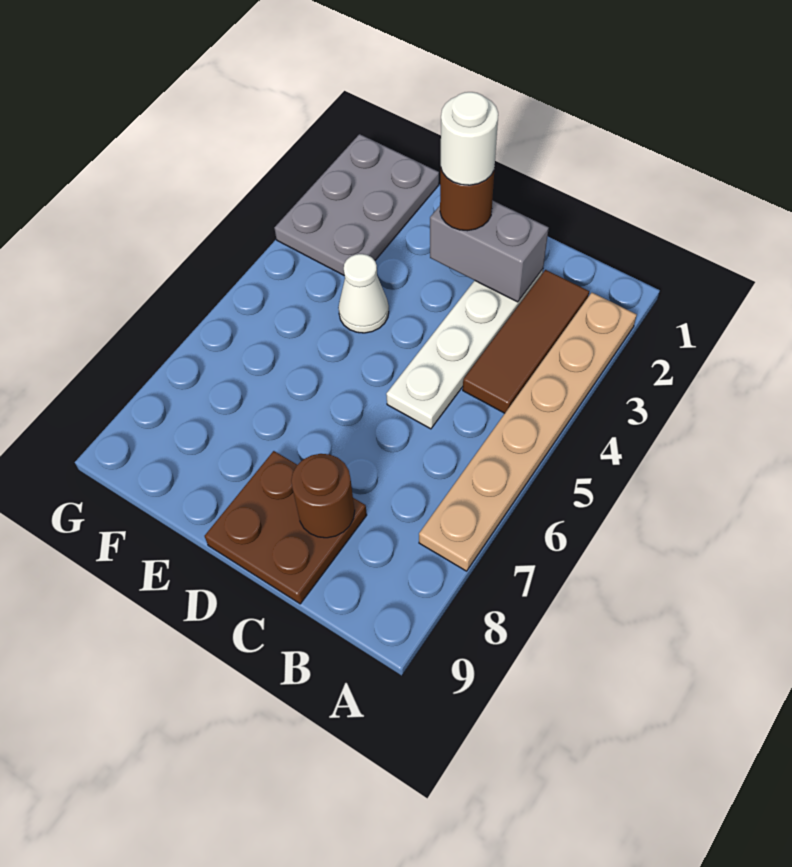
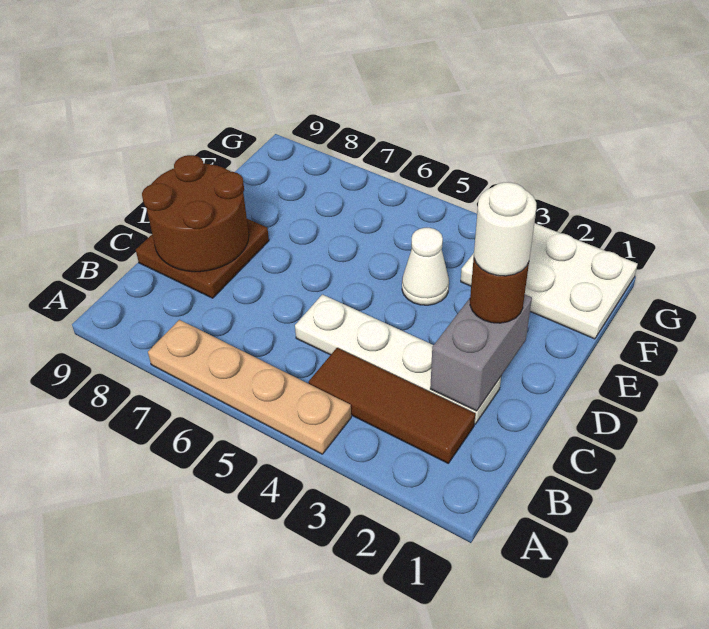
tan 1x6 plate [419,293,637,571] -> tan 1x4 plate [148,320,351,454]
brown 1x1 round brick [291,454,355,538] -> brown 2x2 round brick [142,155,249,272]
grey 2x3 plate [275,134,439,275] -> white 2x3 plate [461,223,637,339]

